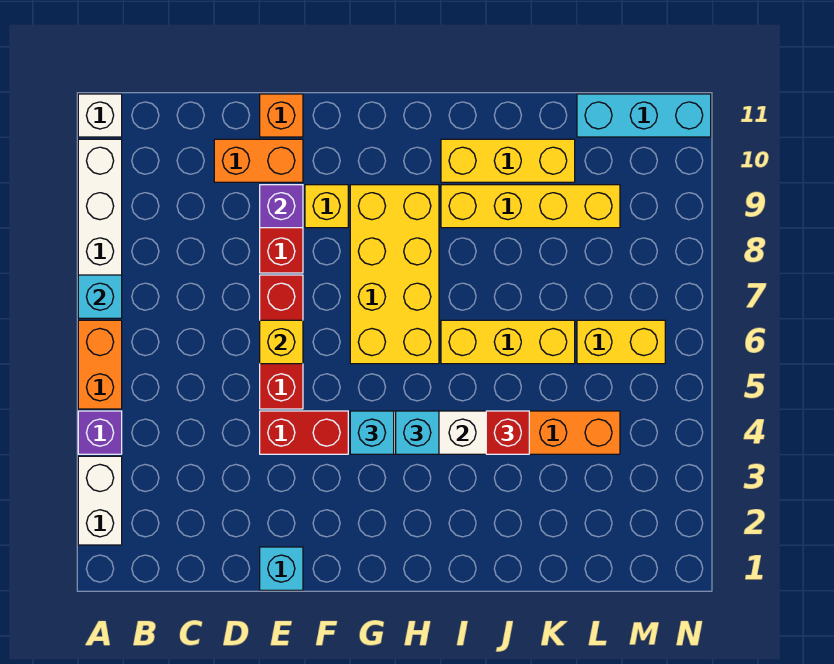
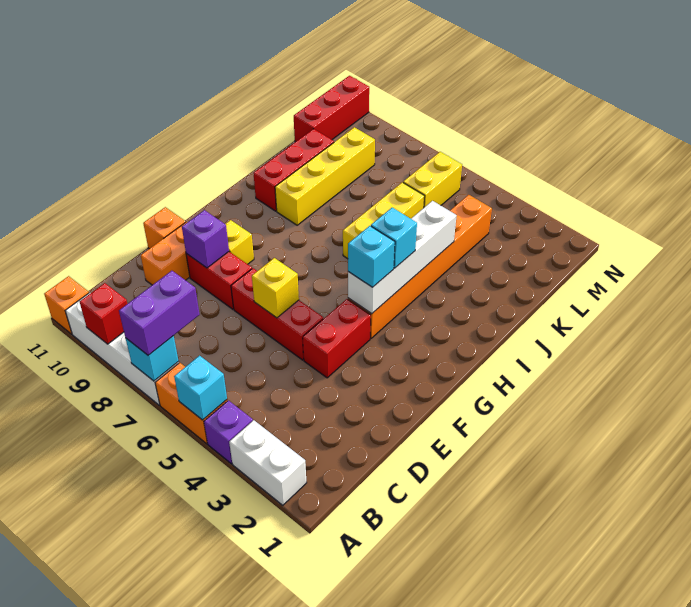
none -> purple 1x2 brick [119,271,200,355]
white 1x1 brick [78,94,122,137] -> orange 1x1 brick [44,276,89,334]
cyan 1x1 brick [260,547,303,590] -> cyan 1x1 brick moved to [174,356,227,420]
yellow 2x4 brick [350,185,439,364] -> none
yellow 1x3 brick [441,139,575,182] -> red 1x3 brick [254,129,334,211]
red 1x1 brick [486,411,529,454] -> red 1x1 brick moved to [80,283,127,344]
cyan 1x3 brick [577,94,711,137] -> red 1x3 brick [294,76,369,142]

